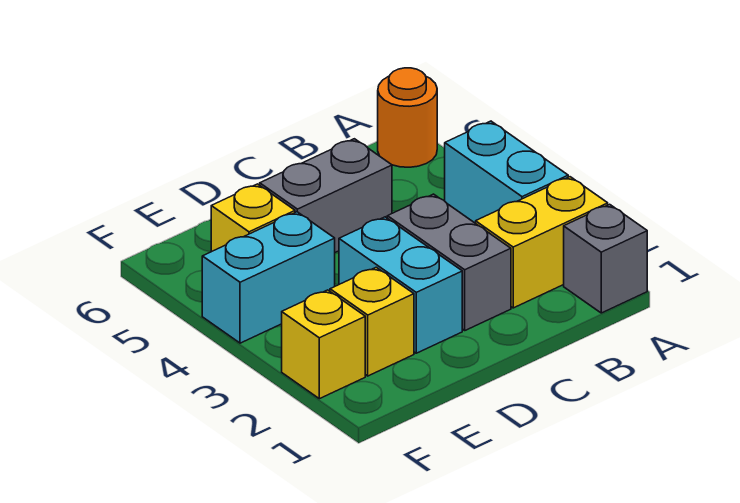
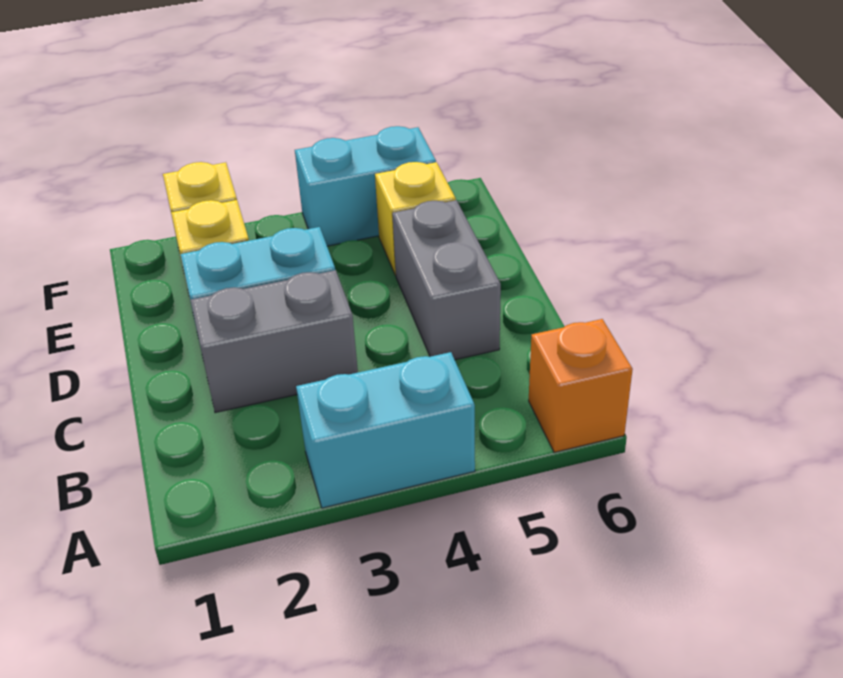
grey 1x1 brick [564,204,647,313] -> none
yellow 1x2 brick [476,177,608,308] -> none
orange 1x1 round brick [378,68,437,167] -> orange 1x1 brick [529,319,633,452]
cyan 1x2 brick [202,212,335,343] -> cyan 1x2 brick turned to [295,126,436,246]

